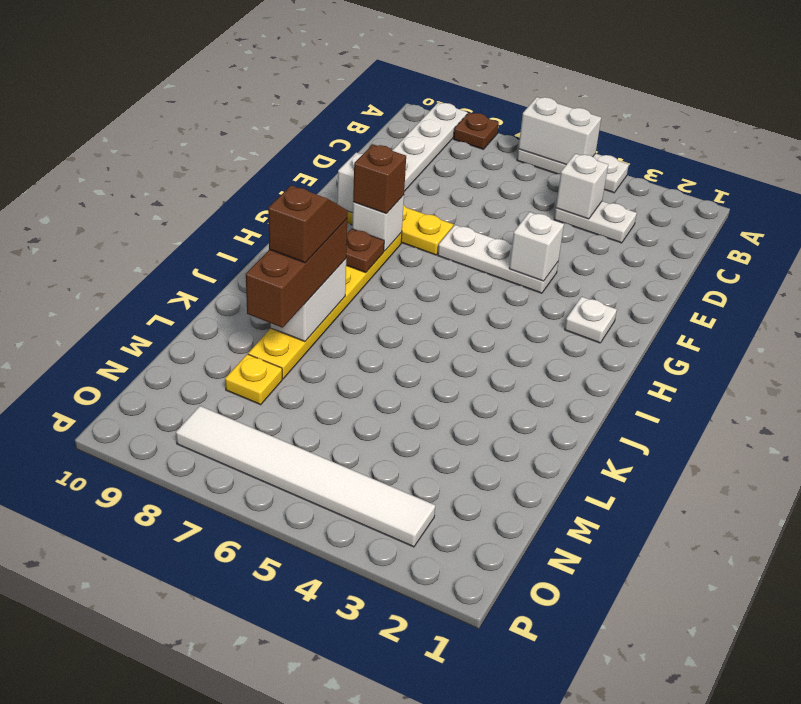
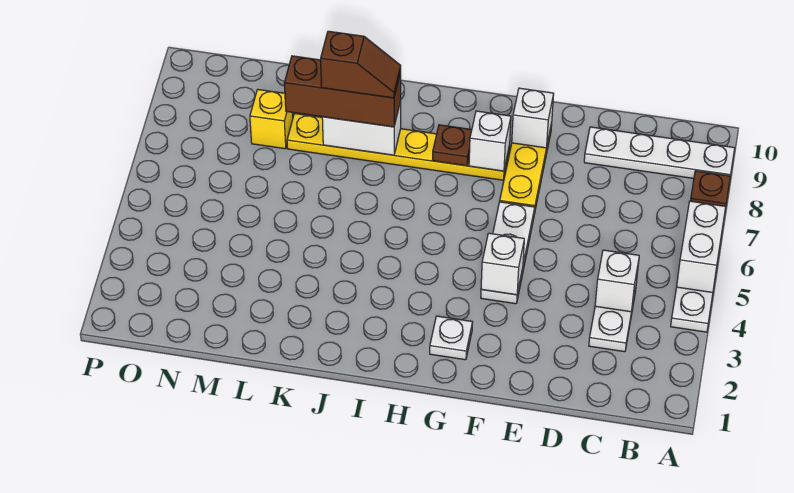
brown 1x1 brick [353,144,406,214] -> none
yellow 1x1 plate [225,354,282,405] -> yellow 1x1 brick [250,89,293,149]
white 1x6 tile [176,406,435,547] -> none

